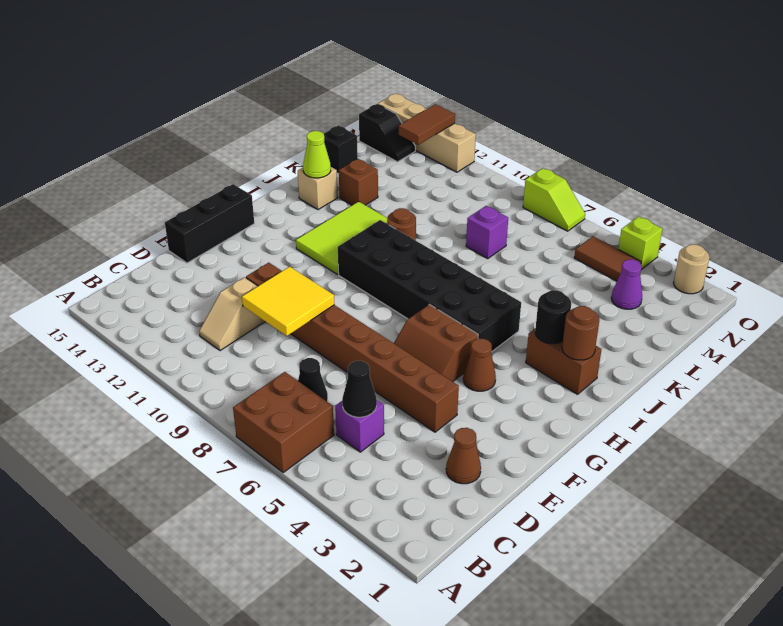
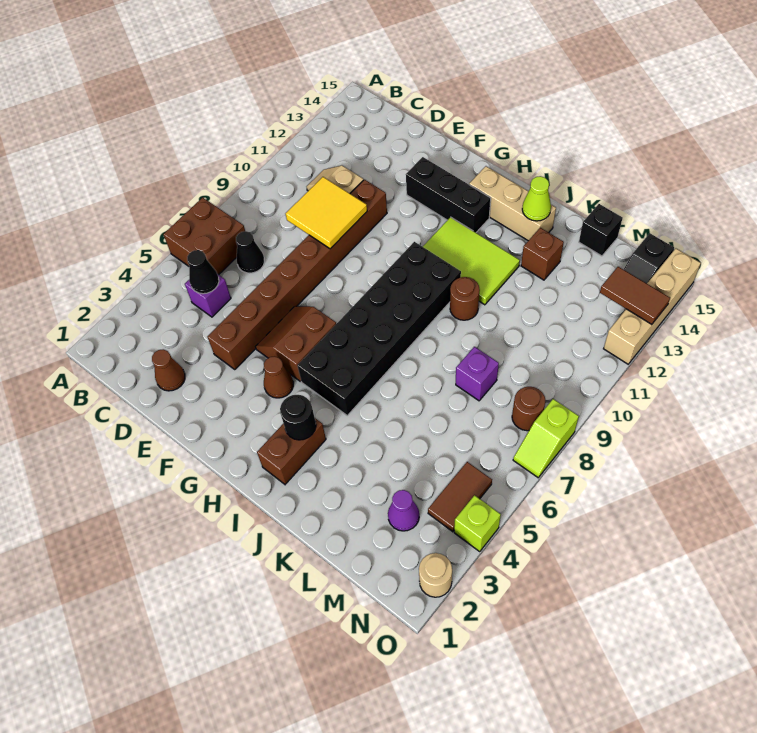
black 1x3 brick [165,184,254,263] -> black 1x3 brick moved to [406,157,491,232]
brown 1x1 round brick [562,306,599,360] -> brown 1x1 round brick moved to [512,387,546,431]
tan 1x1 brick [298,167,338,210] -> tan 1x3 brick [469,166,556,241]

